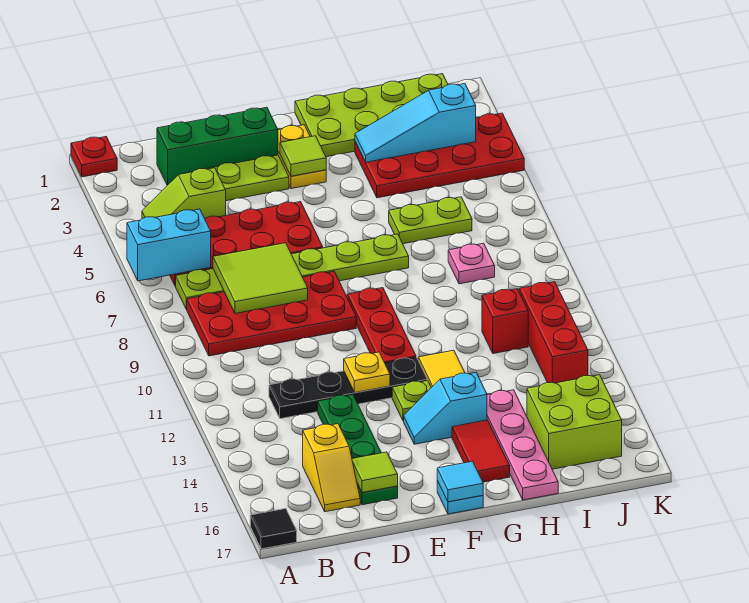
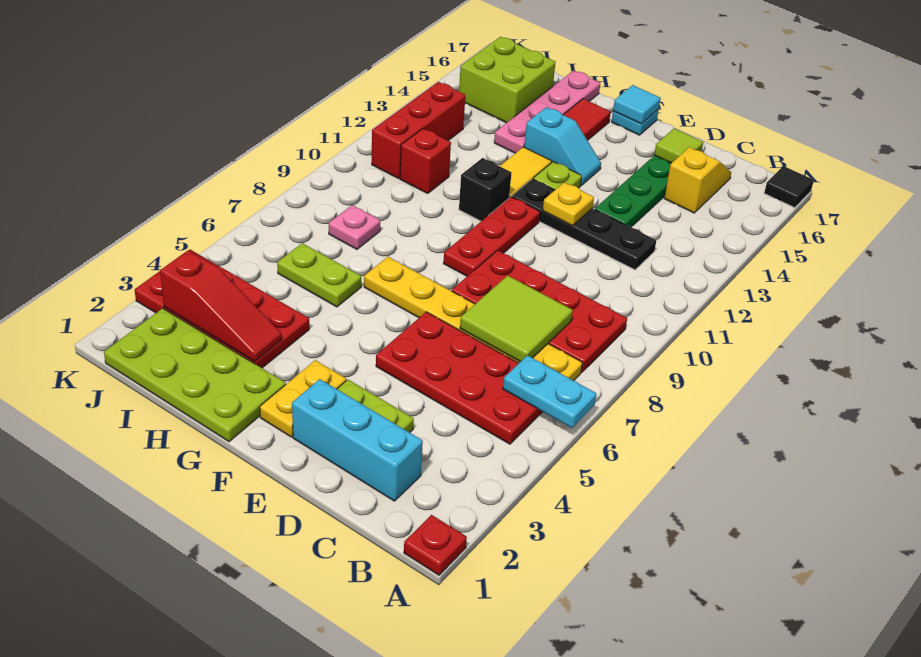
cyan 1x2 brick [127,209,211,281] -> cyan 1x2 plate [503,355,596,428]
lime 1x2 slope [142,168,226,219] -> none
lime 1x6 plate [176,234,409,309] -> yellow 1x6 plate [364,257,582,381]
green 1x3 brick [157,107,278,185] -> cyan 1x3 brick [292,379,423,501]
lime 1x1 tile [280,136,326,176] -> none
none -> black 1x1 brick [459,158,511,221]
cyan 1x3 slope [355,84,476,162] -> red 1x3 slope [160,250,282,361]

